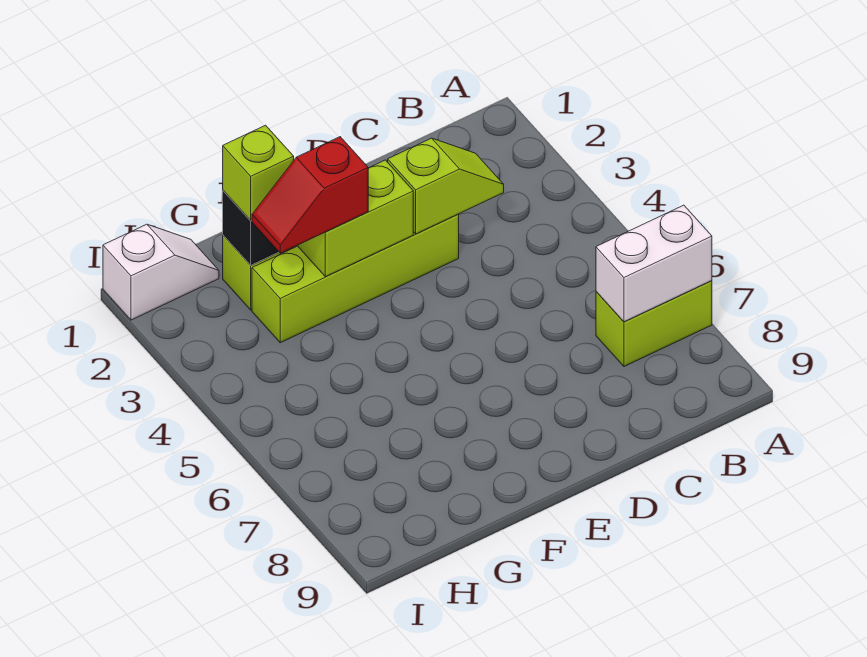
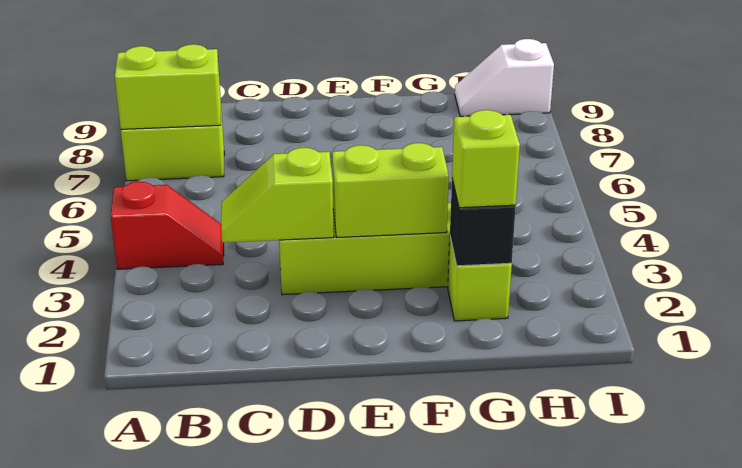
white 1x2 brick [596,205,712,322] -> lime 1x2 brick [115,44,221,129]
red 1x2 slope [252,137,368,253] -> red 1x2 slope moved to [111,182,224,269]
white 1x2 slope [103,224,219,320] -> white 1x2 slope moved to [455,39,554,116]

